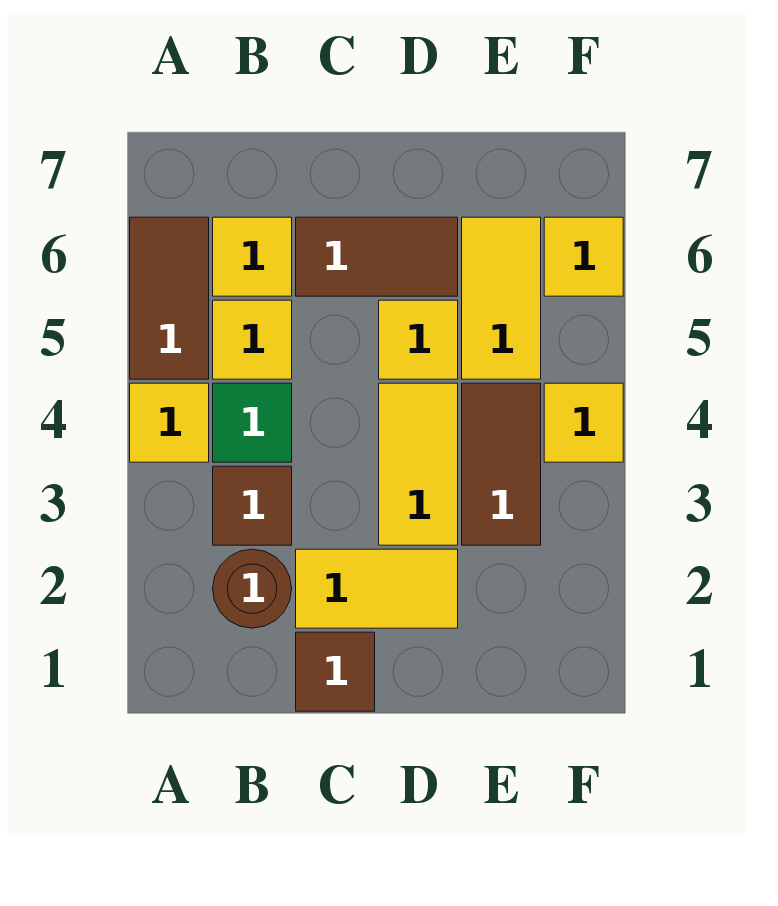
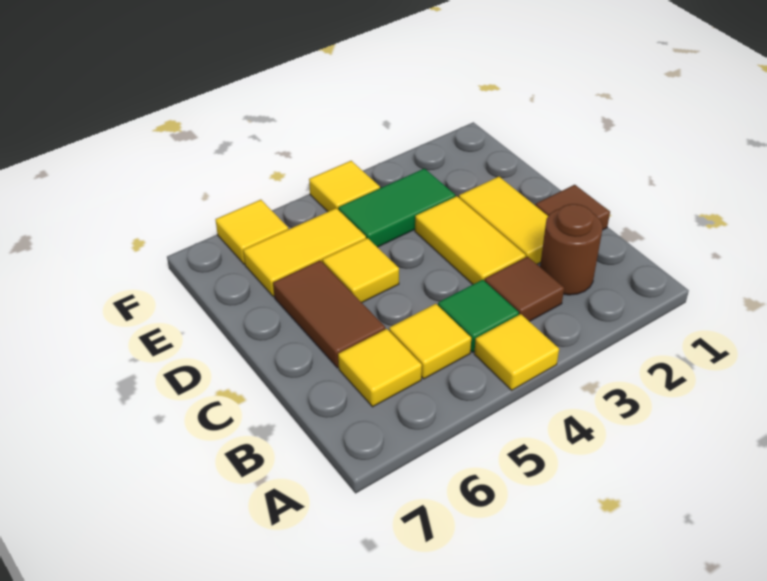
brown 1x2 tile [130,217,209,379] -> none
yellow 1x2 tile [379,383,458,545] -> yellow 1x2 tile turned to [415,196,526,284]
brown 1x2 tile [462,383,541,545] -> green 1x2 tile [339,169,455,247]

